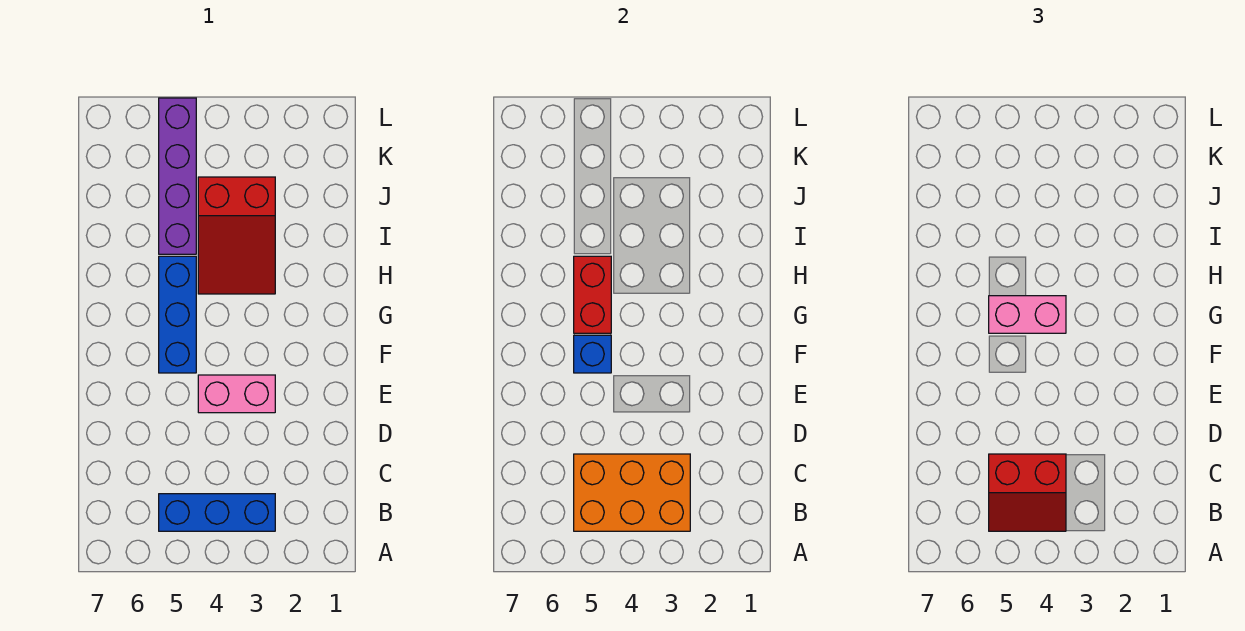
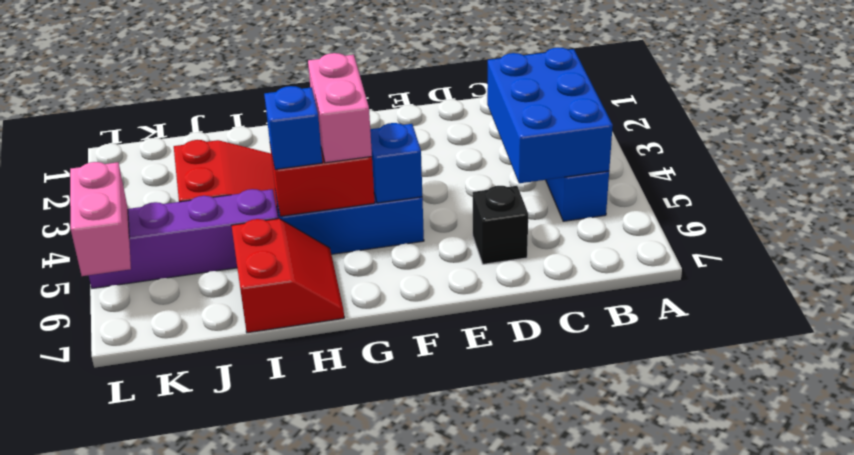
orange 2x3 brick [574,454,690,531] -> blue 2x3 brick [487,48,613,183]
red 2x2 slope [989,454,1066,531] -> red 2x2 slope moved to [232,219,344,333]
none -> black 1x1 brick [473,186,528,264]
pink 1x2 brick [198,375,275,413] -> pink 1x2 brick moved to [70,162,131,276]
none -> blue 1x1 brick [264,86,322,169]

